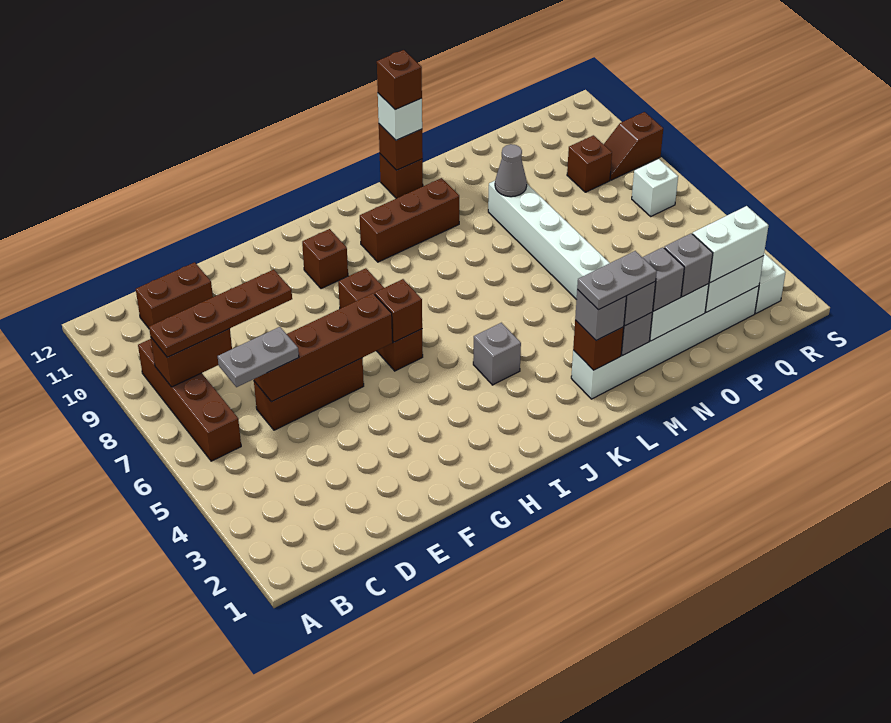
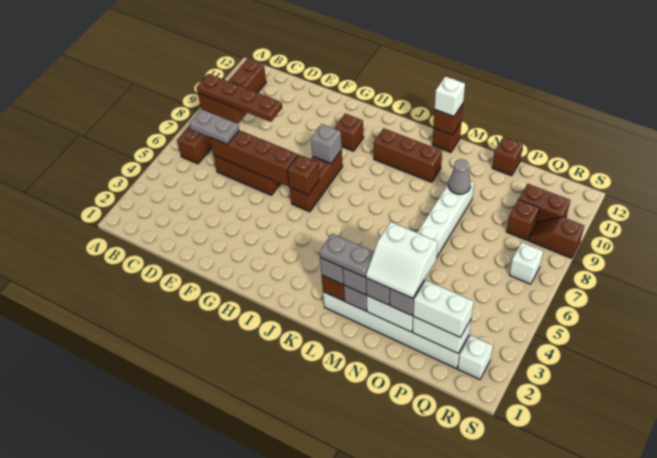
brown 1x4 brick [138,339,241,461] -> brown 1x6 brick [177,59,266,164]
brown 1x2 brick [136,262,213,328] -> brown 1x2 brick moved to [519,184,570,224]
grey 1x1 brick [473,323,521,385] -> grey 1x1 brick moved to [311,124,342,163]
brown 1x1 brick [377,50,422,110] -> brown 1x1 brick moved to [492,137,523,176]
none -> white 2x2 slope [366,222,438,298]

